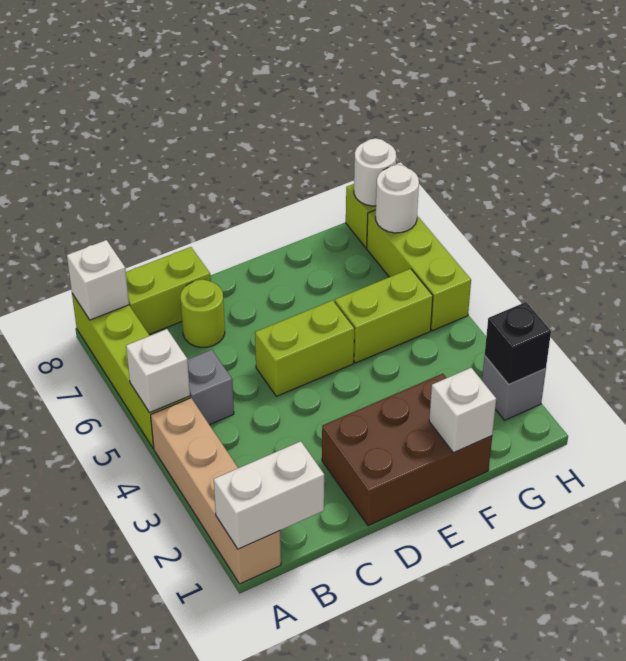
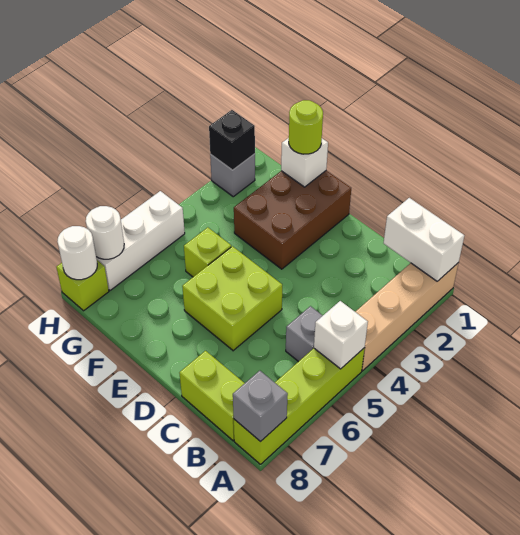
white 1x1 brick [67,240,129,320] -> grey 1x1 brick [233,371,288,442]
lime 1x1 round brick [180,279,225,347] -> lime 1x1 round brick moved to [289,100,323,154]
brown 2x3 brick [322,374,492,526] -> brown 2x3 brick turned to [234,171,351,269]
lime 1x2 brick [255,300,355,396] -> lime 2x2 brick [182,246,282,351]
lime 1x2 brick [335,269,433,363] -> lime 1x1 brick [184,227,231,277]
lime 1x3 brick [367,210,471,331] -> white 1x3 brick [96,191,185,290]

